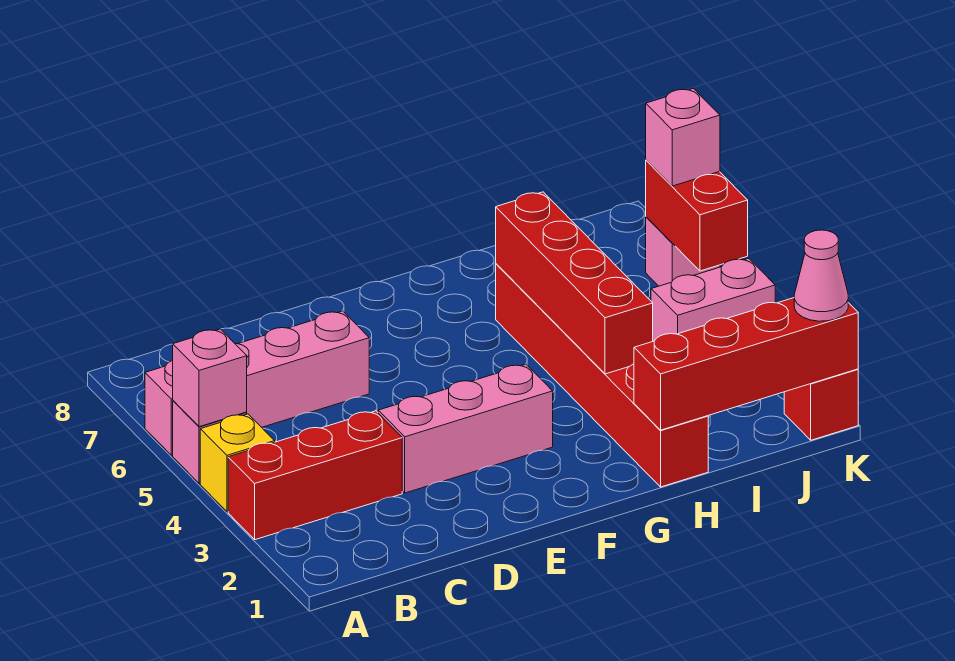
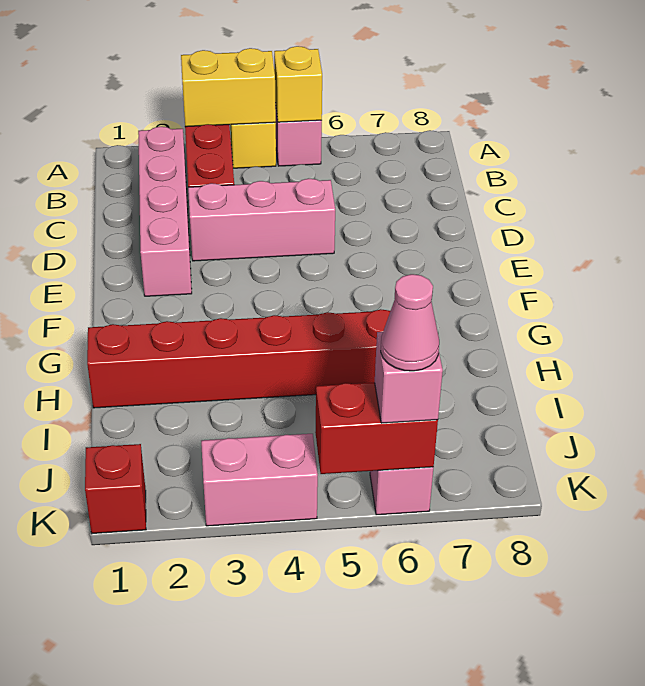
none -> yellow 1x2 brick [181,48,276,127]
pink 1x1 brick [173,329,247,427] -> yellow 1x1 brick [274,46,322,122]
pink 1x4 brick [145,311,369,455] -> pink 1x4 brick moved to [138,127,192,296]
pink 1x3 brick [378,364,553,493] -> pink 1x3 brick turned to [188,179,335,261]
red 1x4 brick [634,298,858,430] -> none
red 1x4 brick [496,192,653,374] -> none
pink 1x2 brick [651,258,775,341] -> pink 1x2 brick turned to [201,434,318,526]
pink 1x1 cone [794,230,848,321] -> pink 1x1 cone moved to [381,274,439,371]

